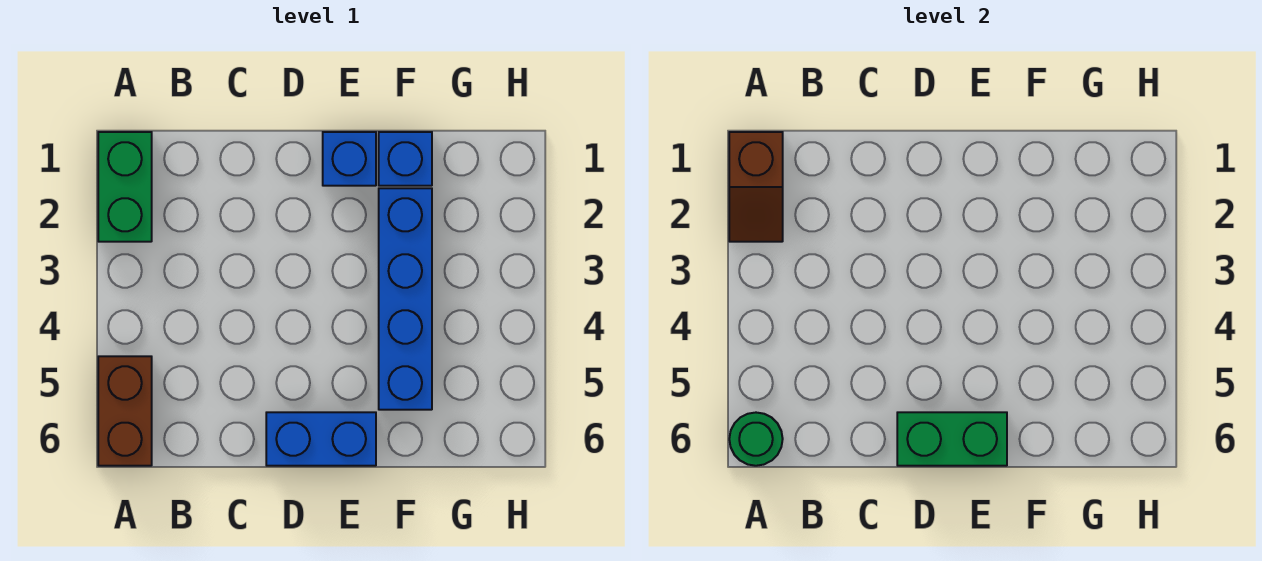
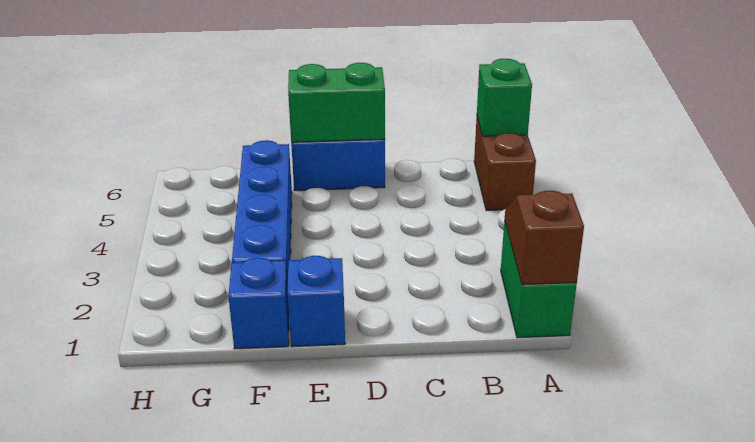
green 1x1 round brick [729,413,783,466] -> green 1x1 brick [477,59,532,136]

